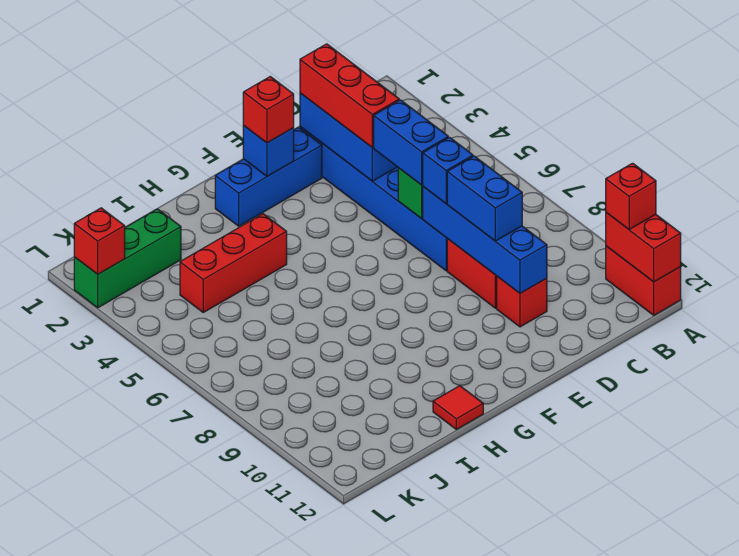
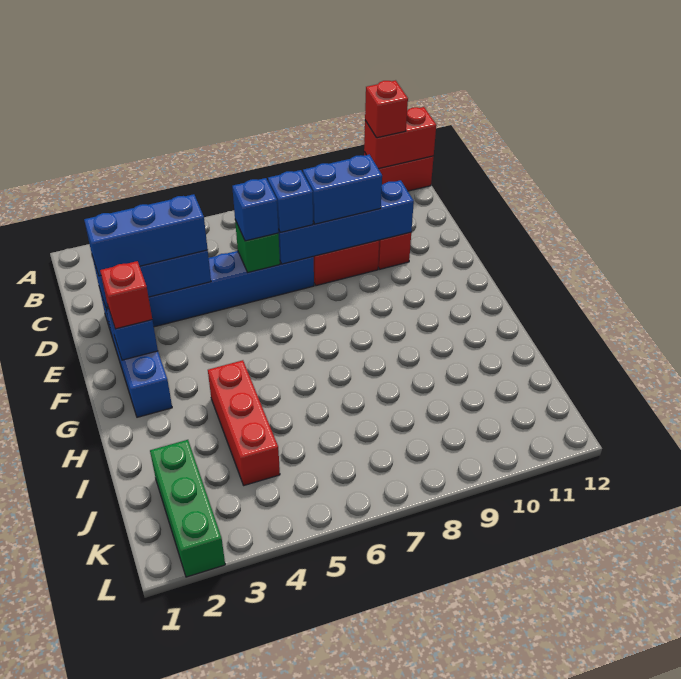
red 1x3 brick [300,44,399,148] -> blue 1x3 brick [84,194,208,276]
blue 1x2 brick [374,100,448,185] -> blue 1x1 brick [232,178,279,241]
red 1x1 tile [433,386,483,429] -> none
red 1x1 brick [74,208,125,274] -> none

